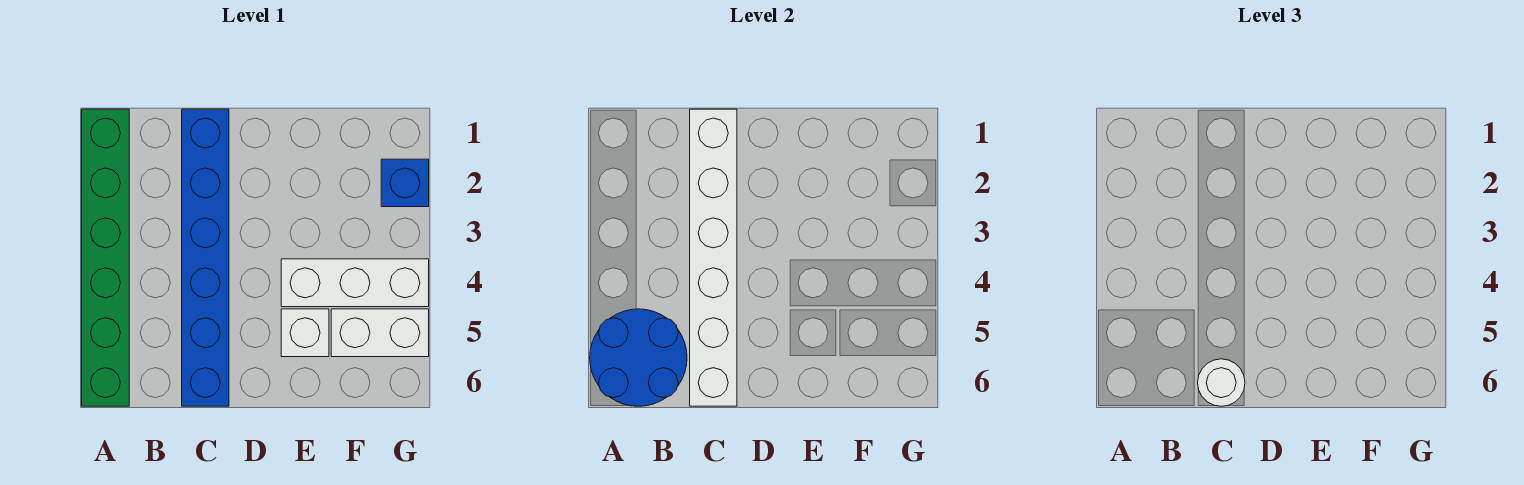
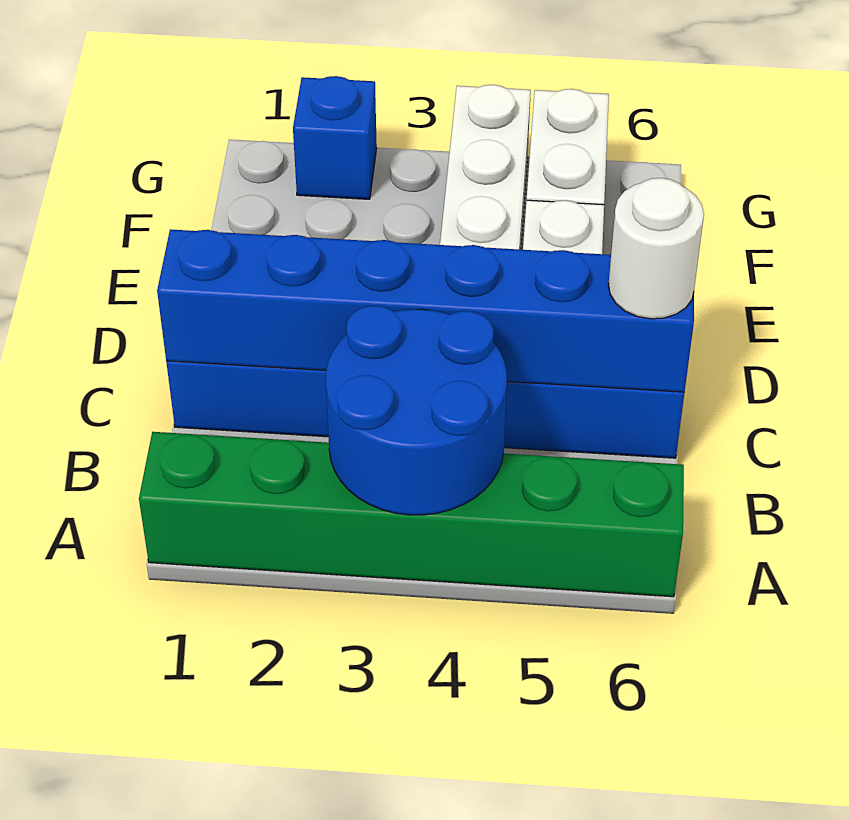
blue 2x2 round brick [590,309,687,406] -> blue 2x2 round brick moved to [326,306,507,515]
white 1x6 brick [690,109,737,406] -> blue 1x6 brick [157,229,694,392]

